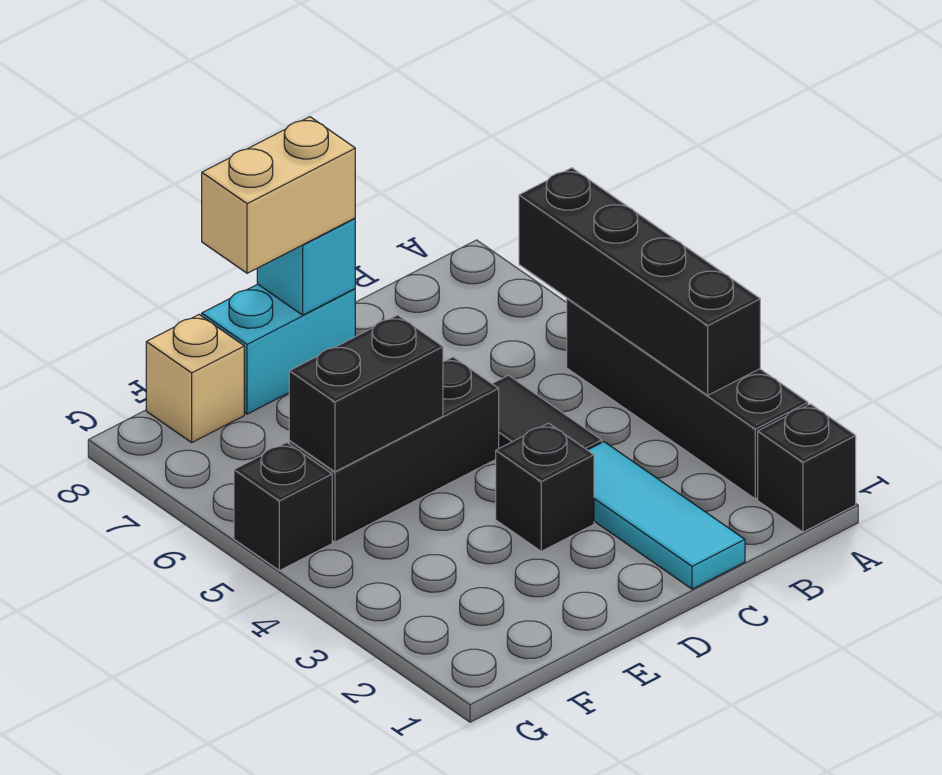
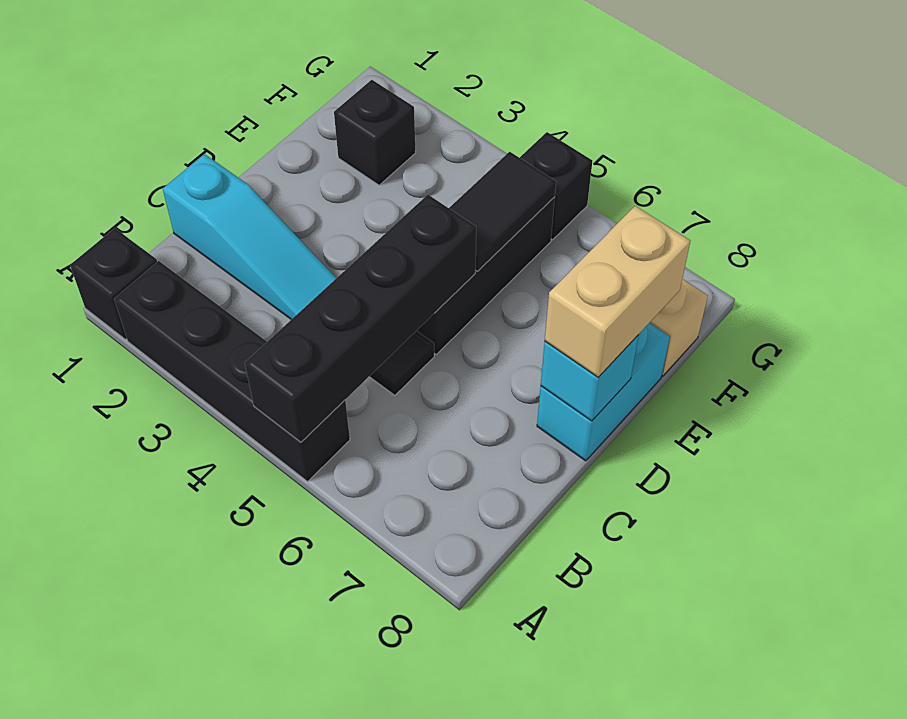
black 1x4 brick [519,168,760,395] -> black 1x4 brick turned to [245,195,476,442]
cyan 1x3 tile [588,442,745,589] -> cyan 1x3 slope [163,154,336,320]
black 1x1 brick [496,423,594,551] -> black 1x1 brick moved to [334,80,416,185]
black 1x2 brick [289,315,443,472] -> black 1x2 tile [449,152,556,271]

